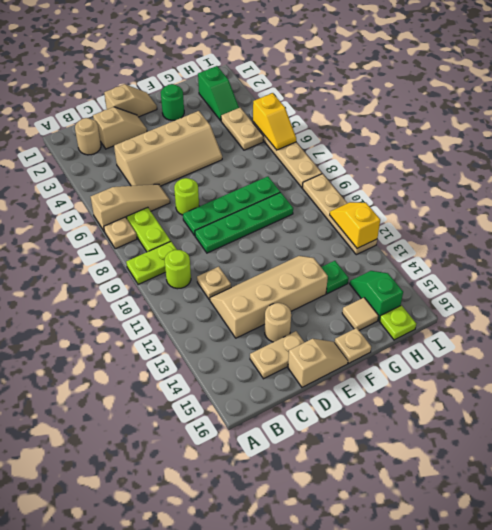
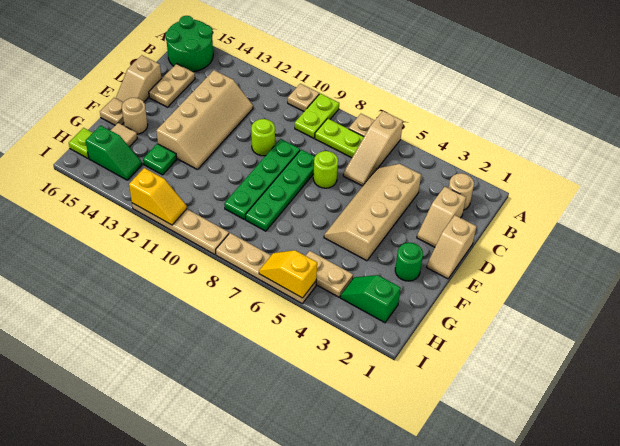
none -> green 2x2 round brick [165,16,213,72]
lime 1x1 round brick [165,250,191,289] -> lime 1x1 round brick moved to [251,119,275,156]
tan 1x1 plate [197,267,231,300] -> tan 1x1 plate moved to [288,84,319,111]
tan 1x1 round brick [265,303,291,342] -> tan 1x1 round brick moved to [122,98,148,134]

